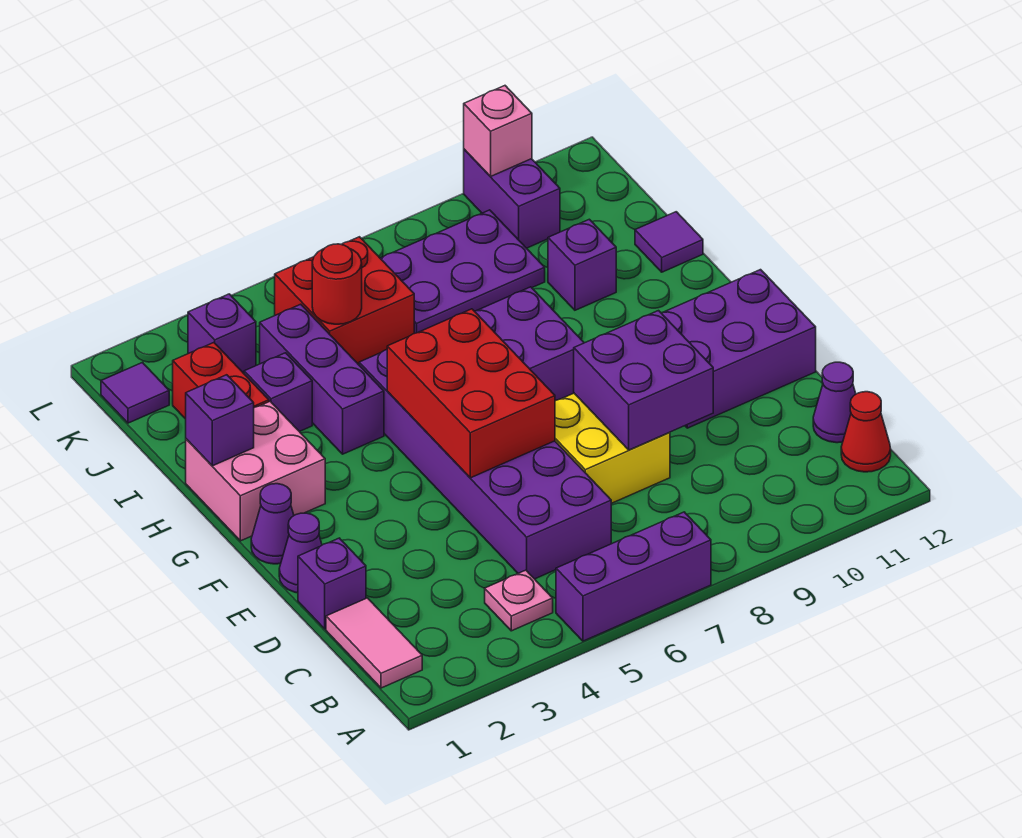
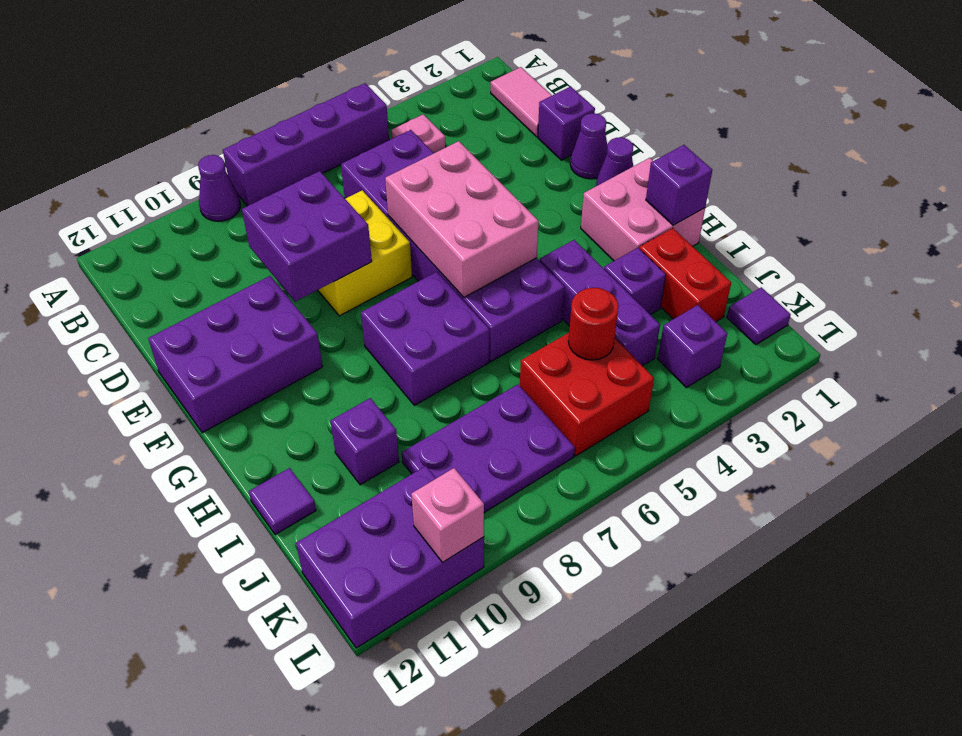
purple 1x3 brick [556,512,711,641] -> purple 1x4 brick [223,83,389,206]
red 1x1 cone [841,392,891,472] -> none
purple 1x1 cone [813,362,856,443] -> purple 1x1 cone moved to [198,155,240,221]
red 2x3 brick [387,309,555,478] -> pink 2x3 brick [385,141,539,297]
purple 1x2 brick [464,149,560,248] -> purple 2x3 brick [296,466,484,648]

